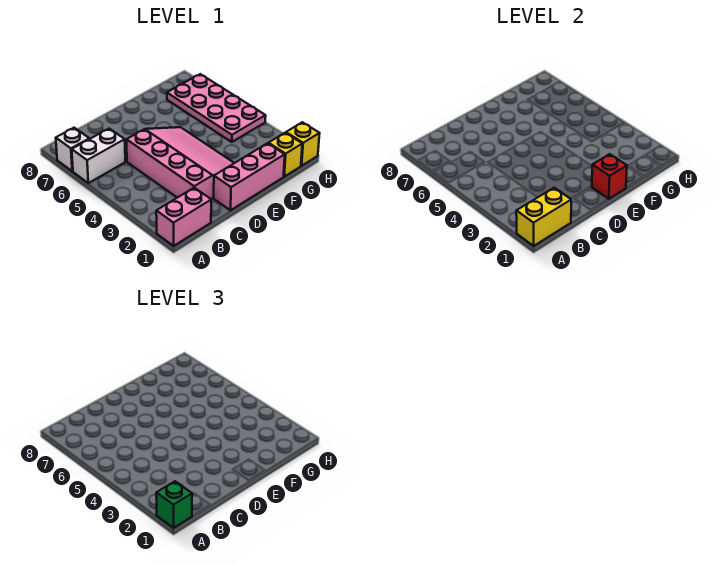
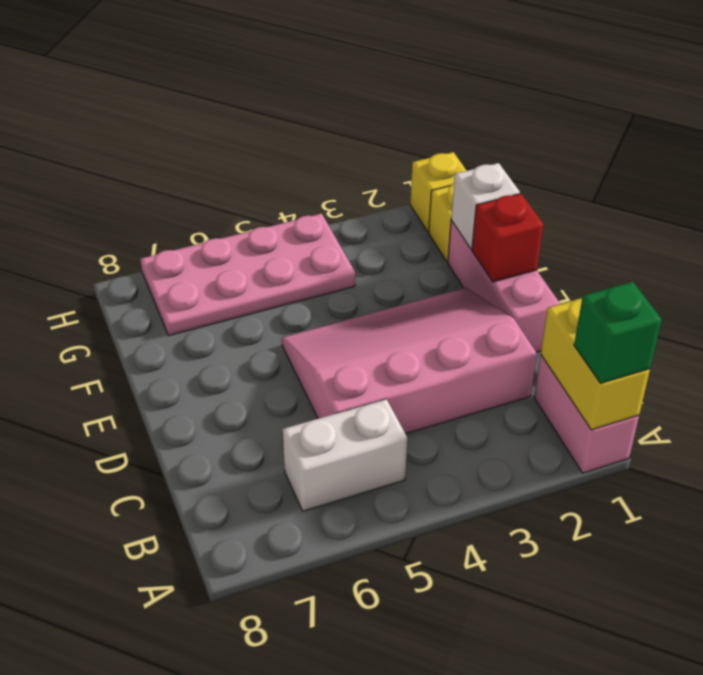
white 1x2 brick [72,129,125,183] -> white 1x2 brick turned to [283,399,407,511]
white 1x1 brick [56,128,89,171] -> white 1x1 brick moved to [451,163,520,249]

